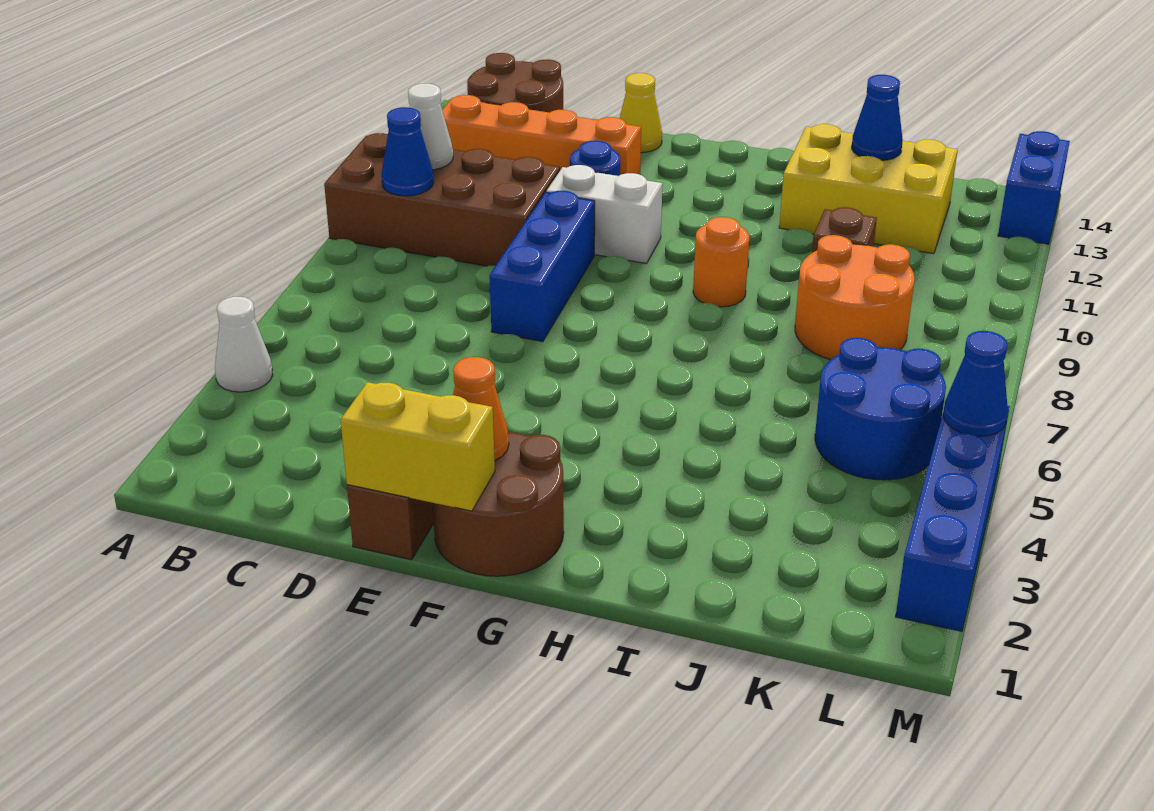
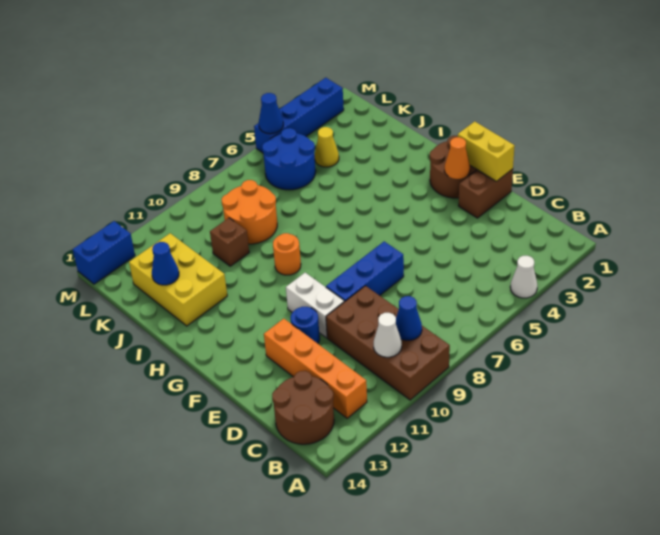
yellow 1x1 cone [620,73,662,153] -> yellow 1x1 cone moved to [315,127,339,167]

